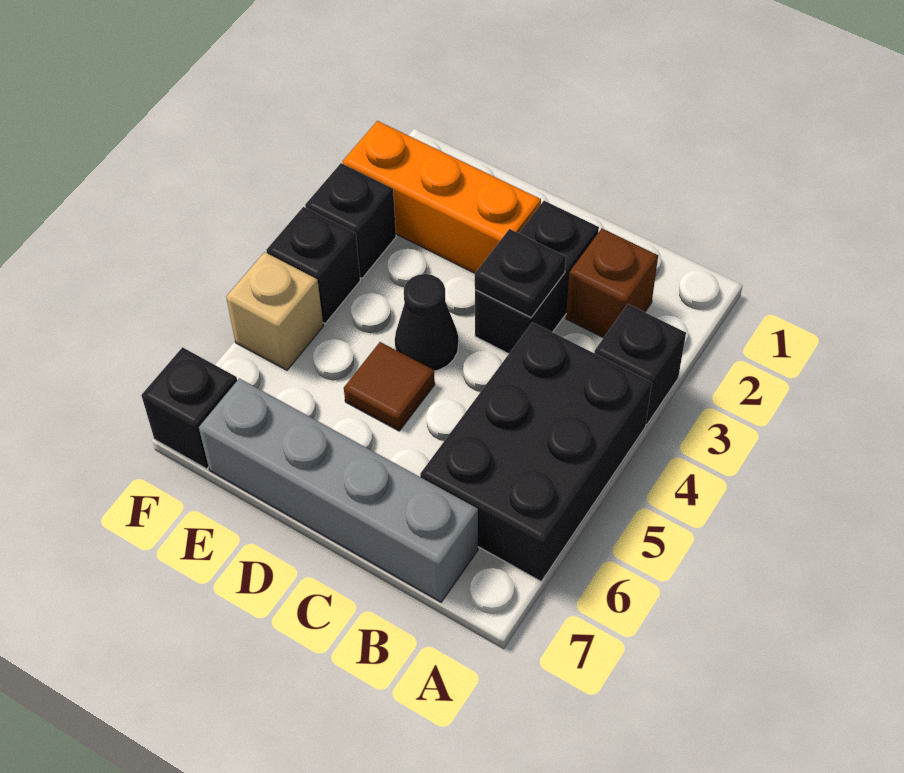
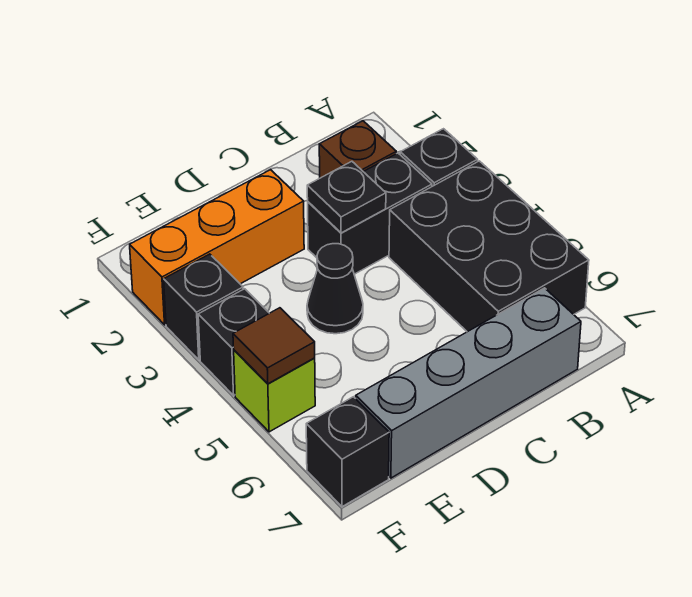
black 1x2 brick [475,201,599,354] -> black 1x2 brick turned to [308,153,432,274]
brown 1x1 tile [344,342,435,431] -> brown 1x1 tile moved to [233,308,315,384]
tan 1x1 brick [226,252,323,370] -> lime 1x1 brick [234,350,315,432]

